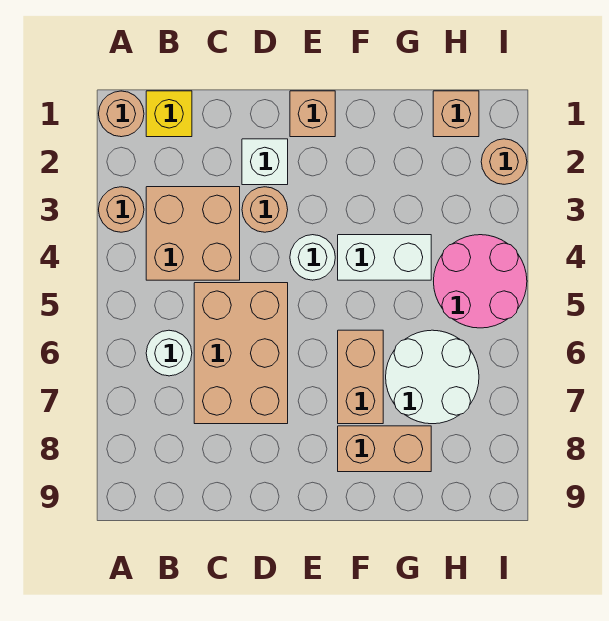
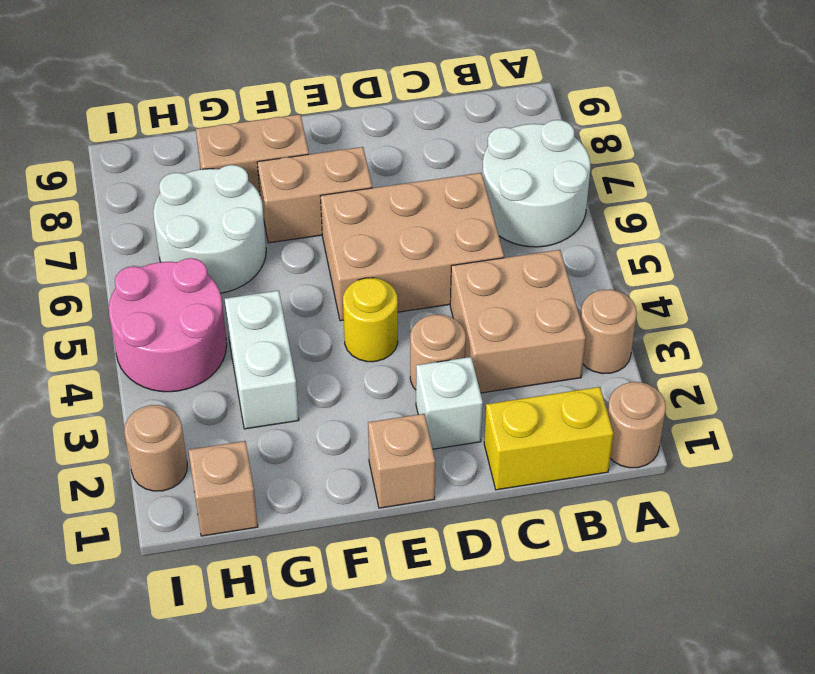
yellow 1x1 brick [146,91,192,137] -> yellow 1x2 brick [484,387,614,490]
white 1x1 round brick [146,330,192,376] -> white 2x2 round brick [483,120,590,247]
tan 2x3 brick [194,283,288,424] -> tan 2x3 brick turned to [321,173,504,321]
white 1x1 round brick [290,235,335,280] -> yellow 1x1 round brick [343,278,398,362]
white 1x2 brick [338,235,431,280] -> white 1x2 brick turned to [225,291,299,429]
tan 1x2 brick [338,330,383,424] -> tan 1x2 brick turned to [257,147,372,243]

